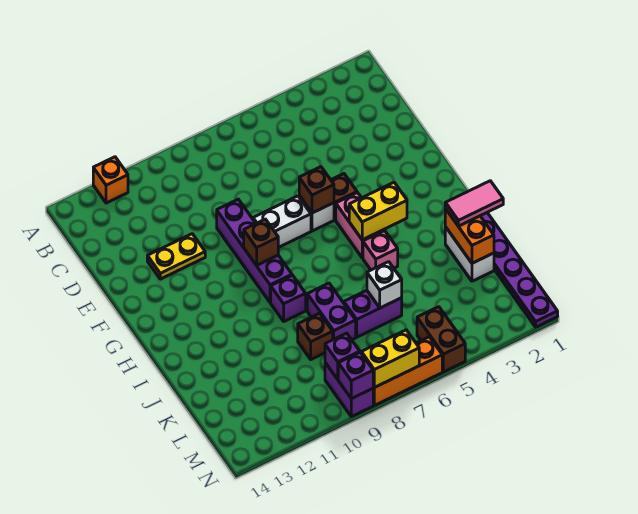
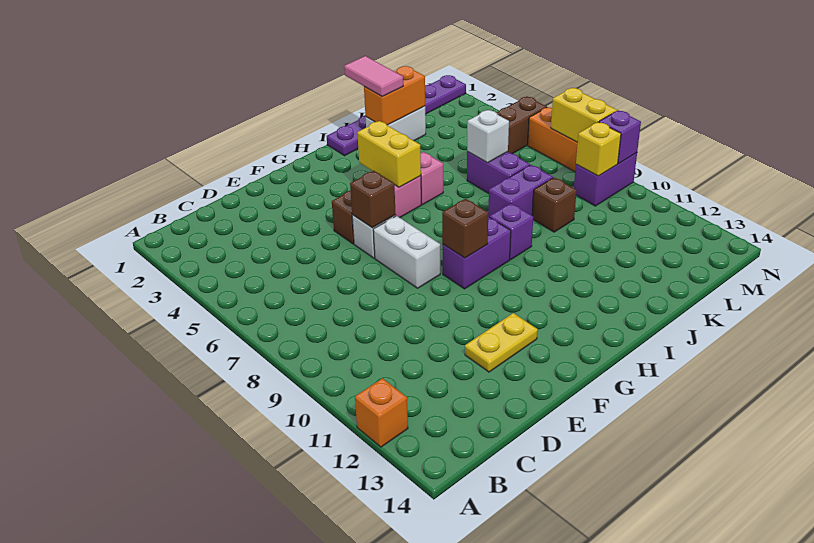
purple 1x4 brick [217,199,292,303] -> purple 1x2 brick [442,217,511,289]
yellow 1x2 plate [147,234,205,279] -> yellow 1x2 plate turned to [465,313,538,372]
purple 1x1 brick [325,333,360,379] -> yellow 1x1 brick [576,122,621,176]

